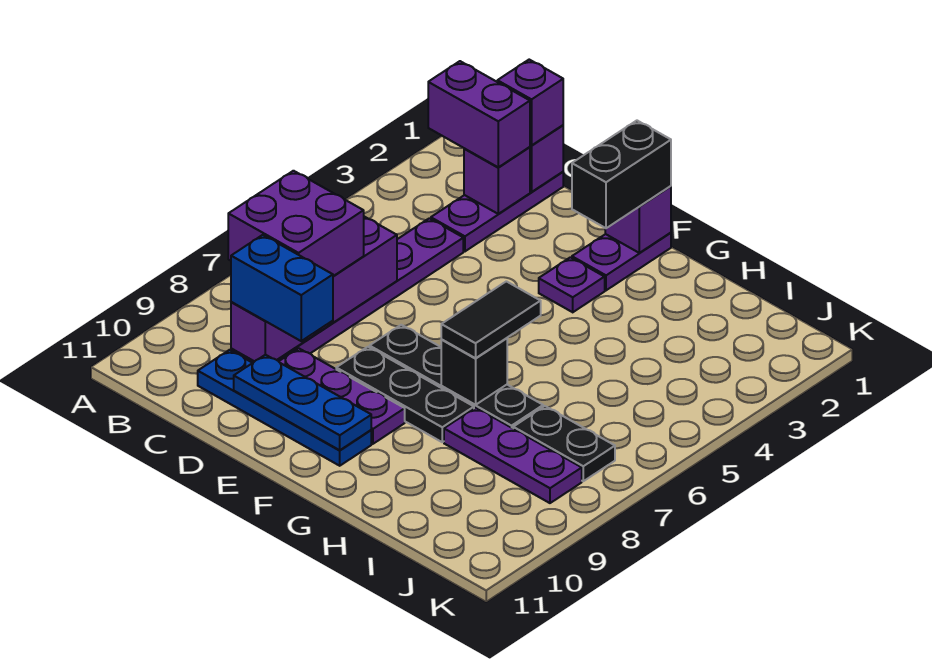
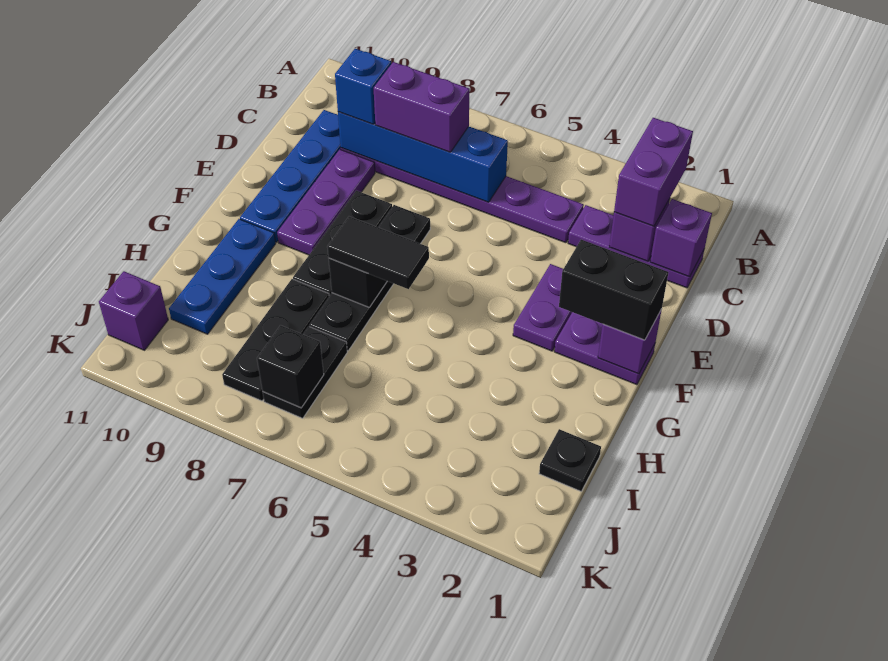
purple 2x2 brick [228,171,364,276] -> purple 1x2 brick [374,62,470,152]
purple 1x1 brick [497,60,563,145] -> purple 1x1 brick moved to [99,271,168,350]
purple 1x4 brick [231,217,397,361] -> blue 1x4 brick [338,112,508,202]
blue 1x2 brick [231,235,333,341] -> blue 1x1 brick [335,49,391,124]
blue 1x3 plate [234,355,371,450] -> blue 1x3 plate moved to [169,219,276,334]
purple 1x1 plate [539,257,605,312] -> purple 1x2 plate [513,264,572,351]
purple 1x3 plate [444,408,582,503] -> black 1x3 plate [222,279,329,401]
none -> black 1x1 plate [539,429,601,491]
none -> black 1x1 brick [257,325,324,408]

